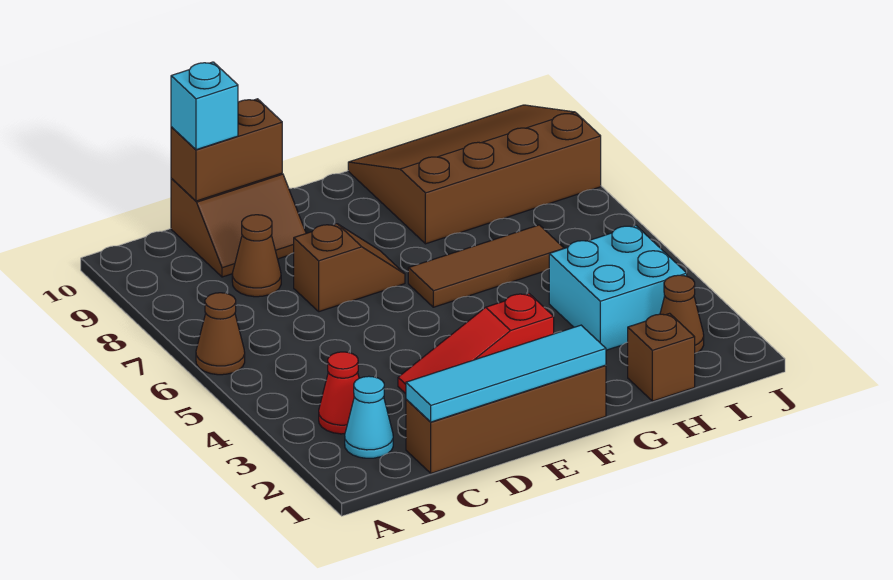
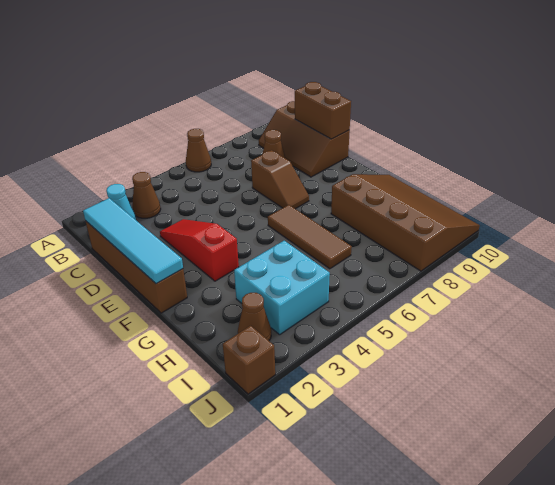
red 1x1 cone [319,352,359,434] -> brown 1x1 cone [132,172,161,218]
brown 2x2 slope [171,173,306,277] -> brown 2x3 slope [259,101,350,177]
cyan 1x1 brick [171,62,238,150] -> none
brown 1x1 brick [628,313,695,401] -> brown 1x1 brick moved to [223,326,275,394]

